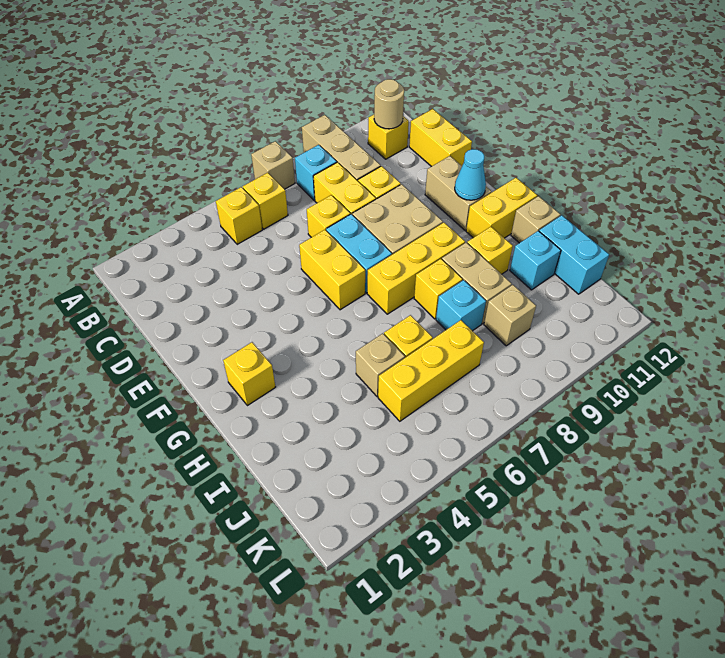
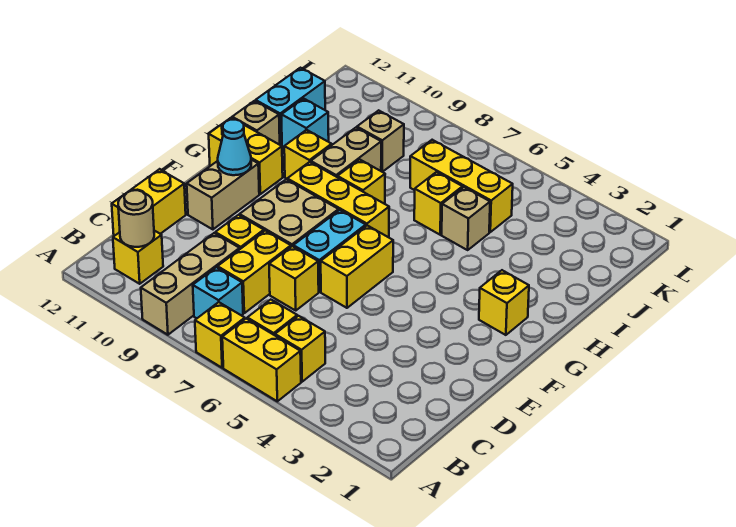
none -> yellow 1x2 brick [222,319,301,401]
tan 1x1 brick [251,141,295,189] -> yellow 1x1 brick [195,302,245,368]
cyan 1x1 brick [436,280,486,331] -> none

